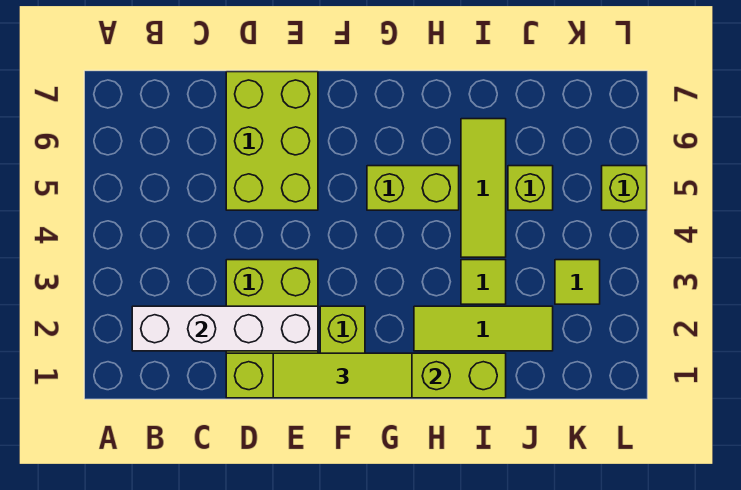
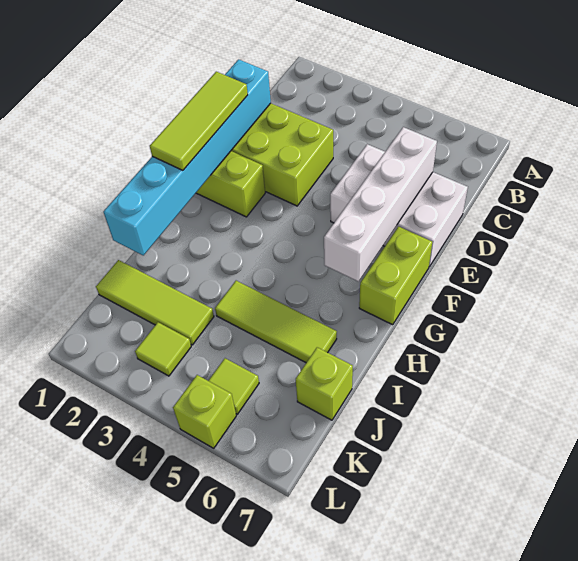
white 1x4 brick [132,306,318,351] -> white 1x4 brick moved to [324,127,437,282]
lime 1x6 brick [226,353,506,398] -> cyan 1x6 brick [103,59,271,255]
lime 2x3 brick [226,72,318,210] -> white 2x3 brick [330,144,468,267]
lime 1x2 brick [367,166,459,210] -> lime 1x2 brick moved to [359,227,432,325]
lime 1x3 tile [414,306,553,351] -> lime 1x3 tile turned to [96,260,214,345]
lime 1x1 tile [461,260,506,304] -> lime 1x1 tile moved to [208,358,259,414]
lime 1x1 brick [508,166,553,210] -> lime 1x1 brick moved to [296,347,353,420]

